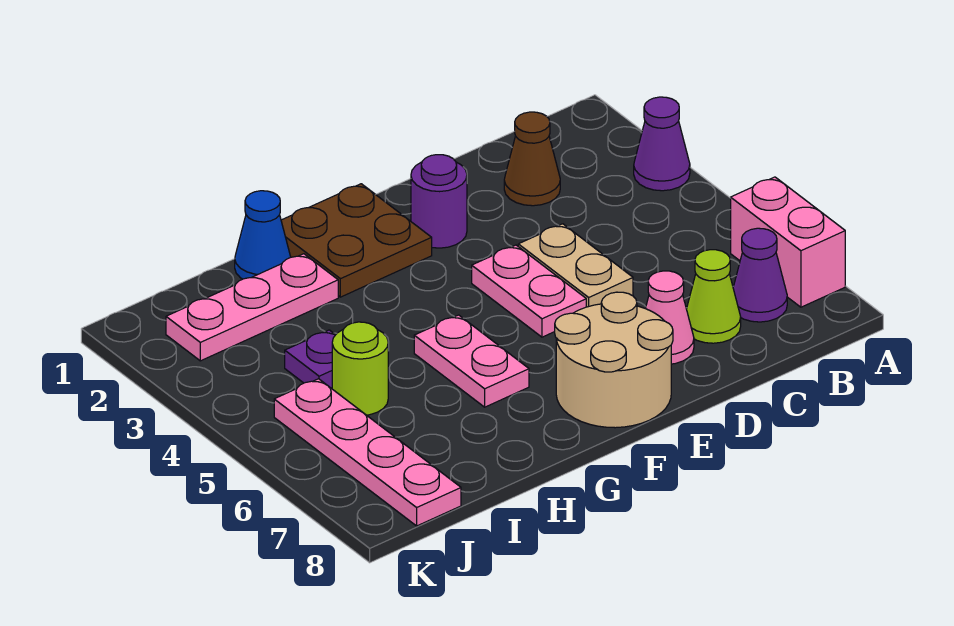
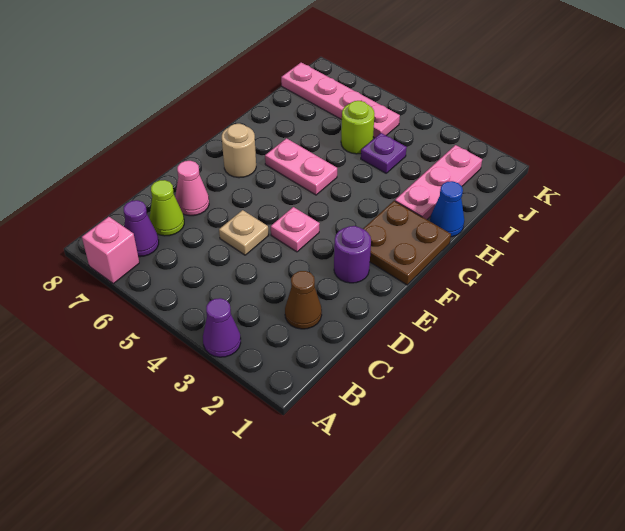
pink 1x2 brick [731,177,845,307] -> pink 1x1 brick [82,217,139,284]
tan 1x2 plate [518,224,633,307] -> tan 1x1 plate [219,210,269,255]
pink 1x2 plate [472,245,586,337] -> pink 1x1 plate [271,207,320,252]
tan 2x2 round brick [555,292,673,428] -> tan 1x1 round brick [222,124,256,178]

